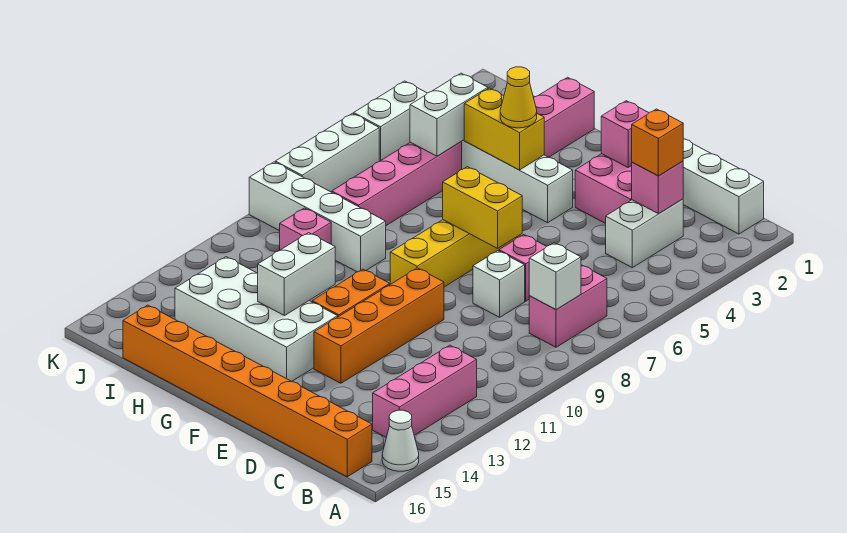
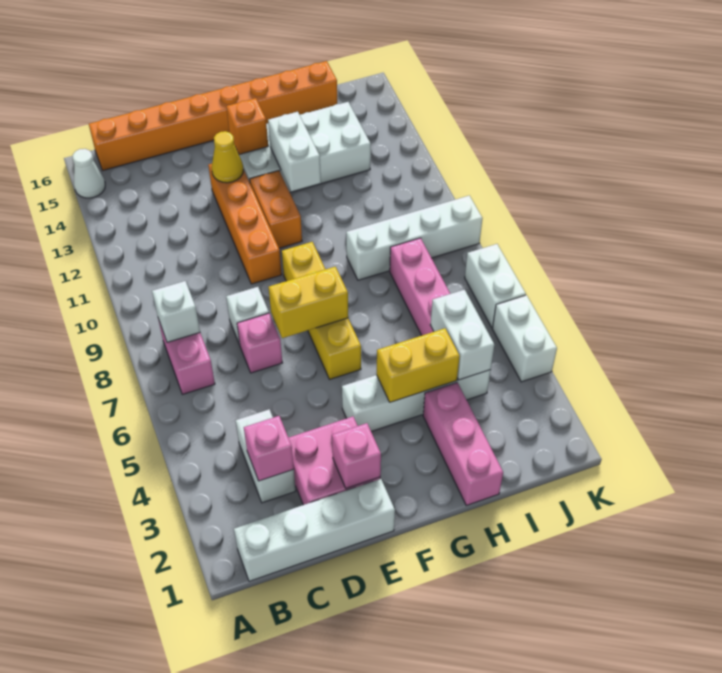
pink 1x3 brick [373,345,477,437] -> none
orange 1x1 brick [632,109,683,176] -> orange 1x1 brick moved to [226,98,268,154]
yellow 1x1 cone [500,67,537,128] -> yellow 1x1 cone moved to [212,131,243,183]
pink 1x1 brick [280,208,331,250] -> none
white 1x3 brick [275,113,379,192] -> white 1x2 brick [465,244,526,328]

